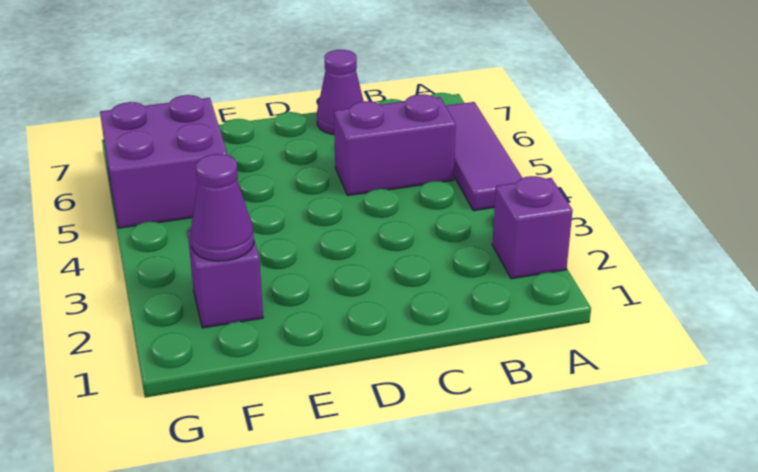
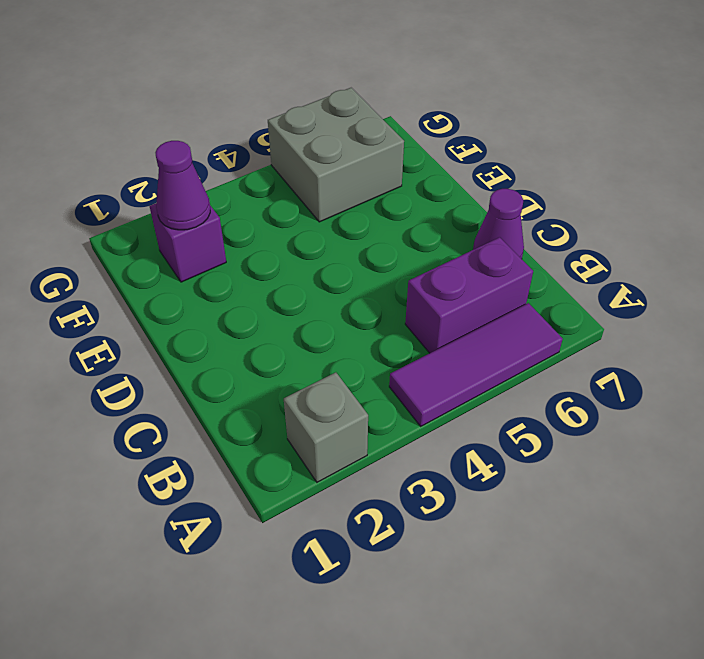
purple 1x1 brick [492,176,573,279] -> grey 1x1 brick [284,372,368,482]
purple 1x2 brick [334,94,456,196] -> purple 1x2 brick turned to [405,237,533,353]
purple 2x2 brick [100,95,227,228] -> grey 2x2 brick [268,88,404,222]

